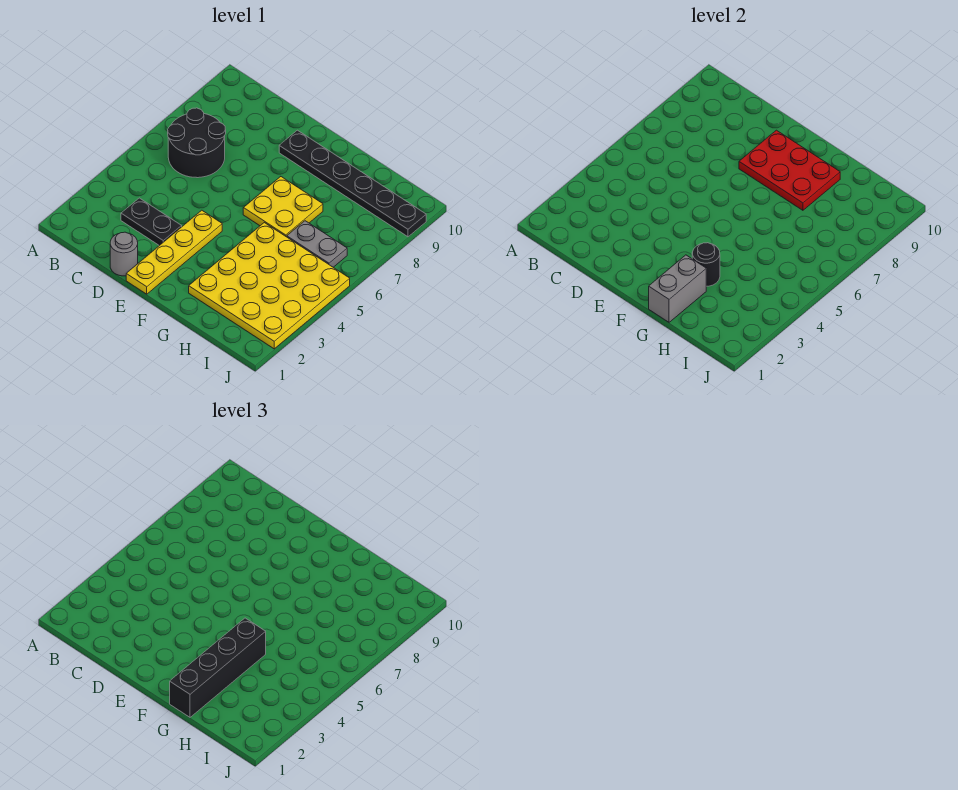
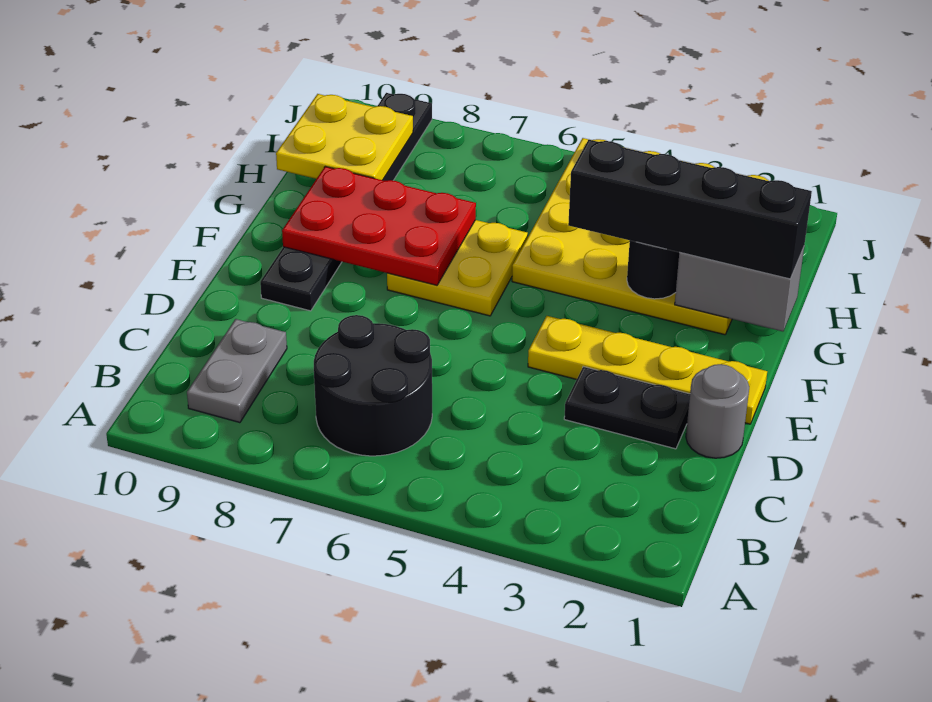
black 1x2 plate [121,198,182,246] -> black 1x2 plate turned to [564,367,690,449]
red 2x3 plate [739,130,840,210] -> red 2x3 plate turned to [282,167,476,285]
grey 1x2 plate [287,221,347,267] -> grey 1x2 plate moved to [187,319,287,423]
none -> yellow 2x2 plate [276,94,413,180]

